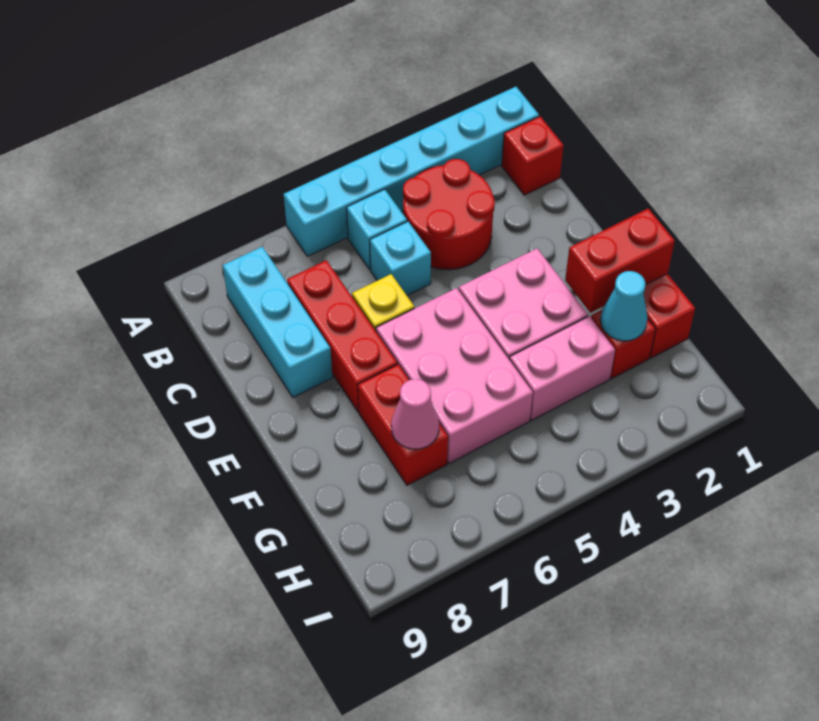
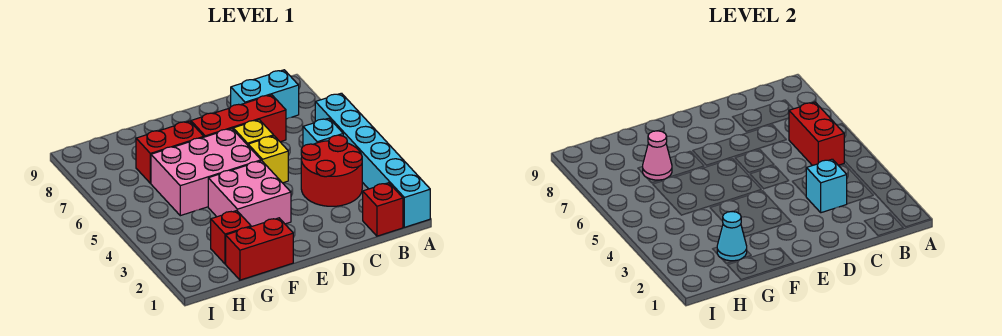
cyan 1x3 brick [223,247,332,397] -> cyan 1x2 brick [231,70,299,119]
cyan 1x1 brick [370,222,431,295] -> cyan 1x1 brick moved to [806,159,847,213]
none -> yellow 1x1 brick [248,136,288,183]
red 1x2 brick [565,209,675,313] -> red 1x2 brick moved to [789,102,844,166]
pink 1x2 brick [510,316,615,420] -> none

